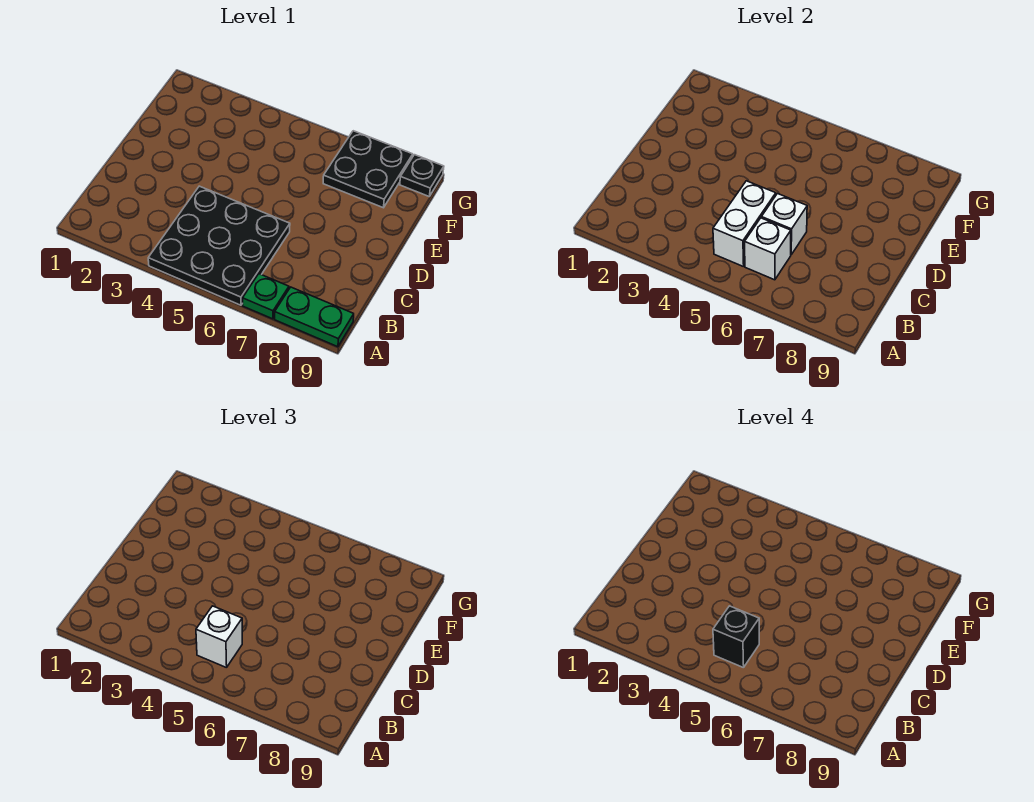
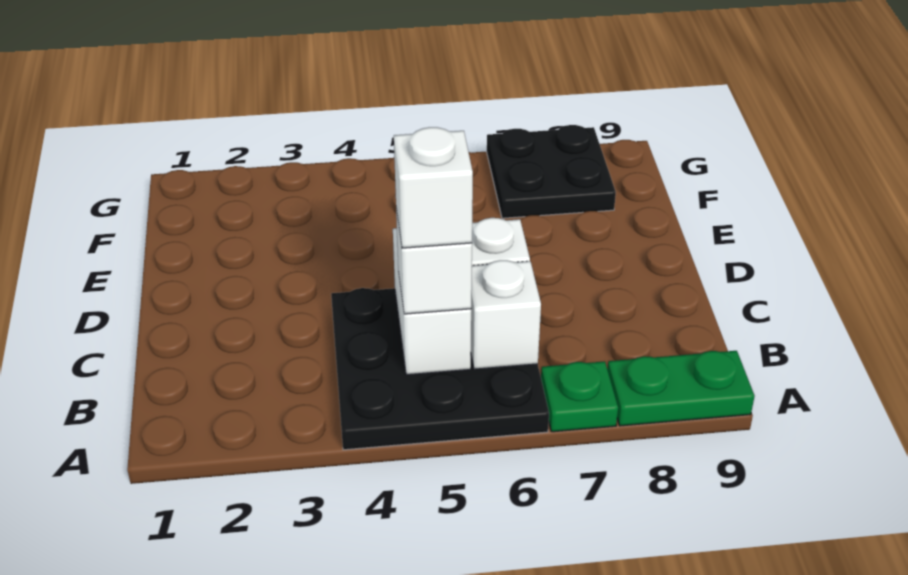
black 1x1 brick [713,606,759,668] -> white 1x1 brick [394,127,473,248]
black 1x1 plate [400,155,444,196] -> none

